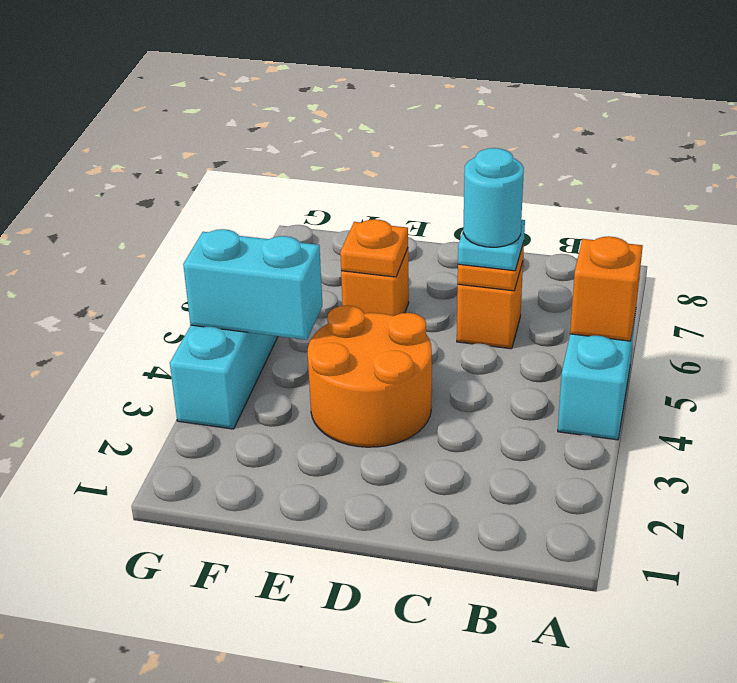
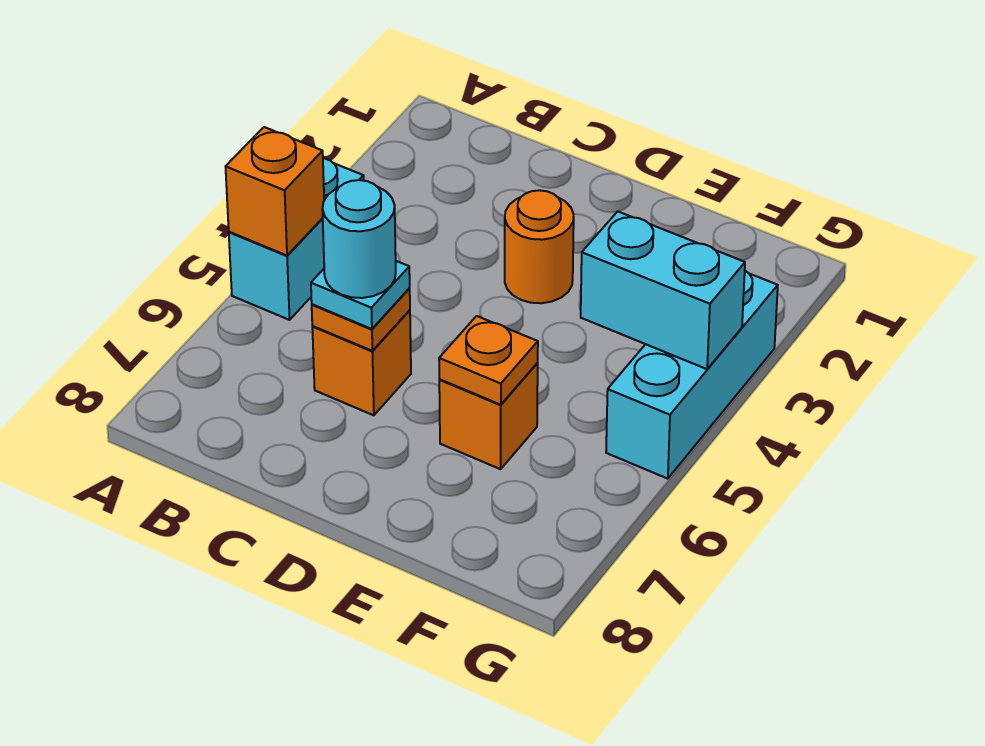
orange 2x2 round brick [308,305,432,447] -> orange 1x1 round brick [505,190,574,303]

